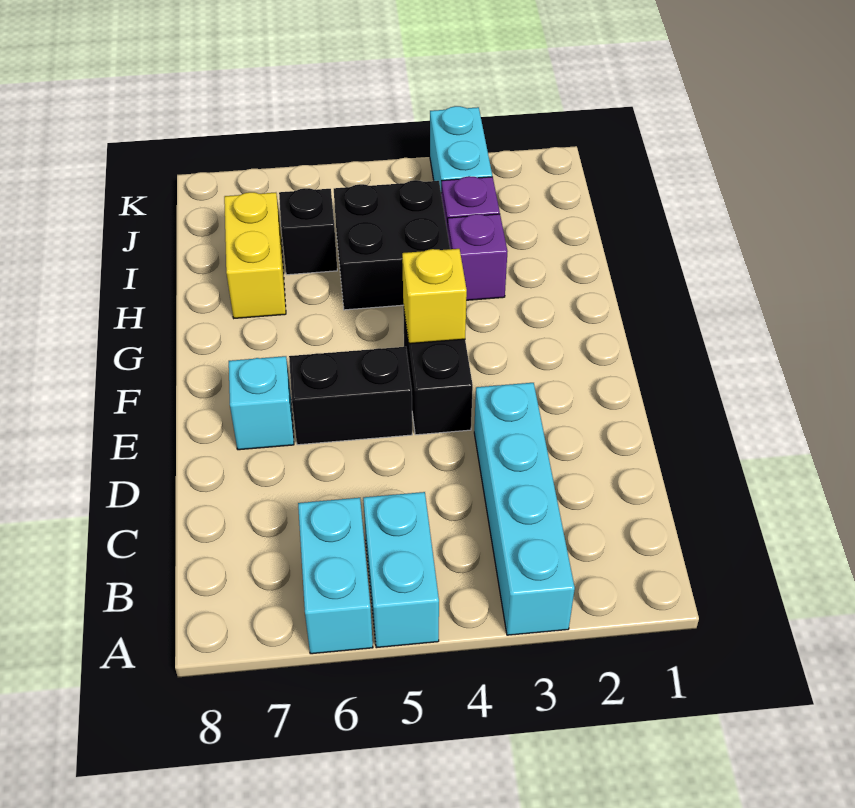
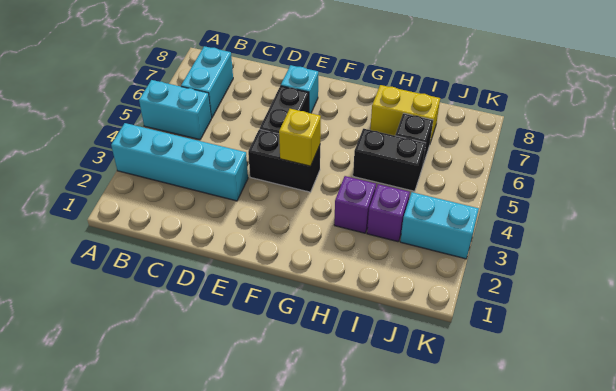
cyan 1x2 brick [298,498,373,654] -> cyan 1x2 brick turned to [181,46,233,118]
black 2x2 brick [334,180,450,310] -> black 1x2 brick [353,129,426,191]

